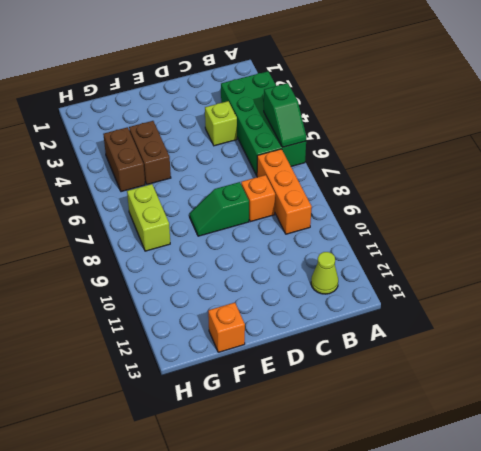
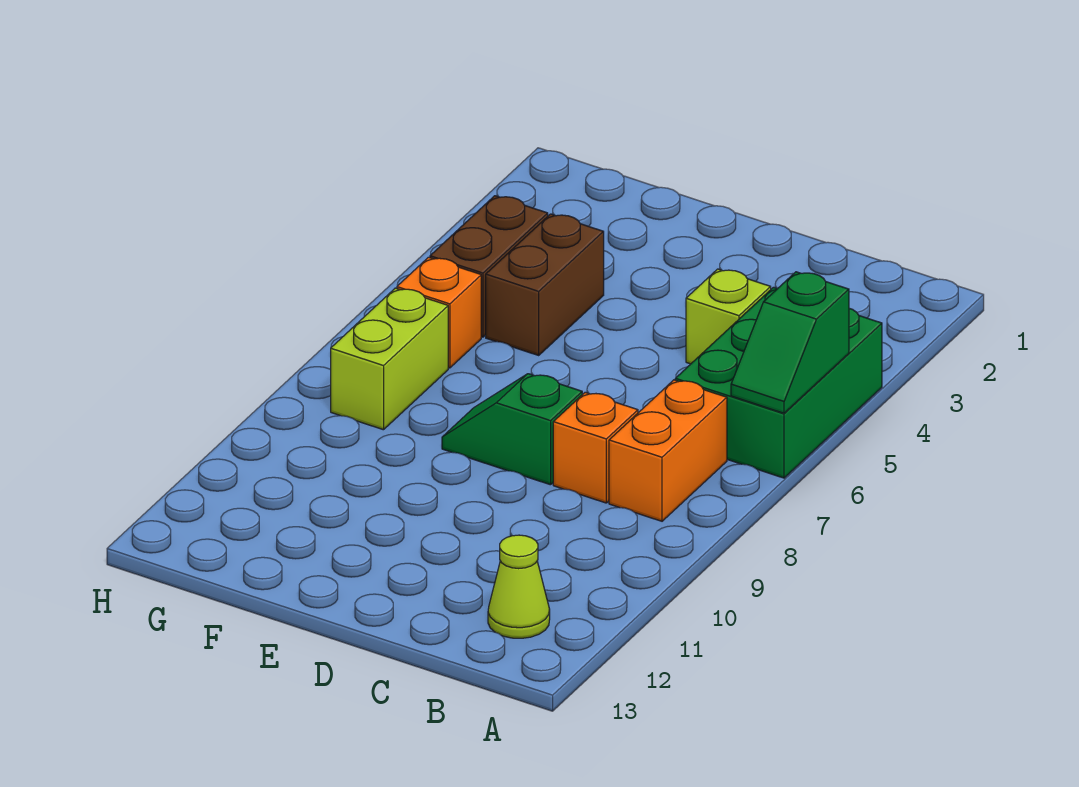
green 2x4 brick [221,71,306,175] -> green 2x3 brick [675,287,882,478]
orange 1x3 brick [257,149,312,234] -> orange 1x2 brick [609,380,727,521]
orange 1x1 brick [208,303,245,352] -> orange 1x1 brick moved to [397,257,481,368]

